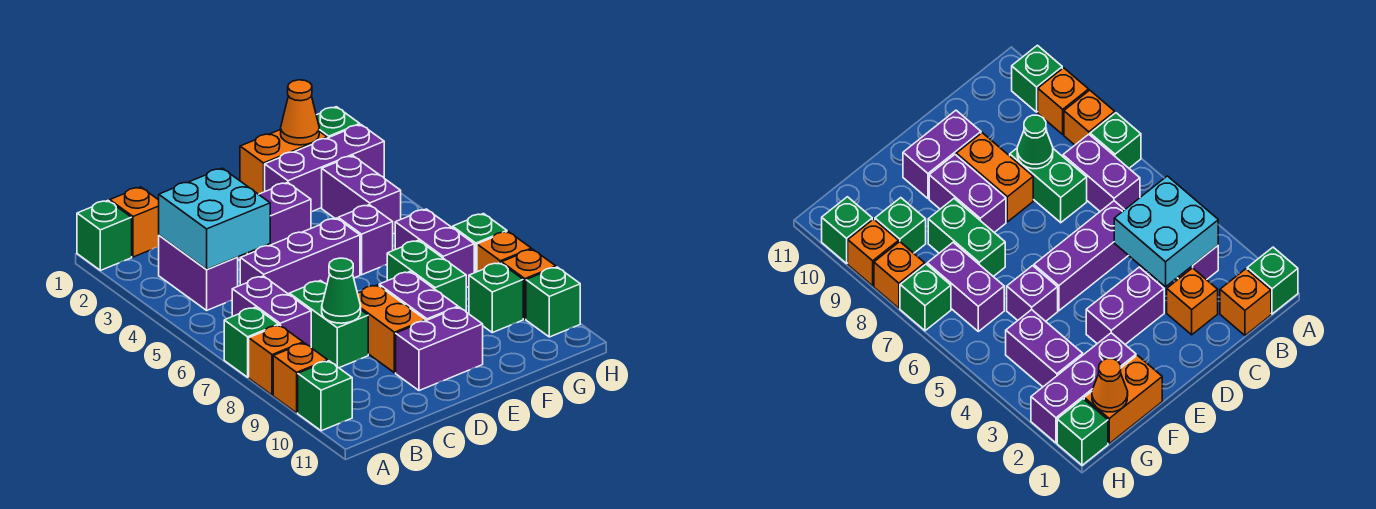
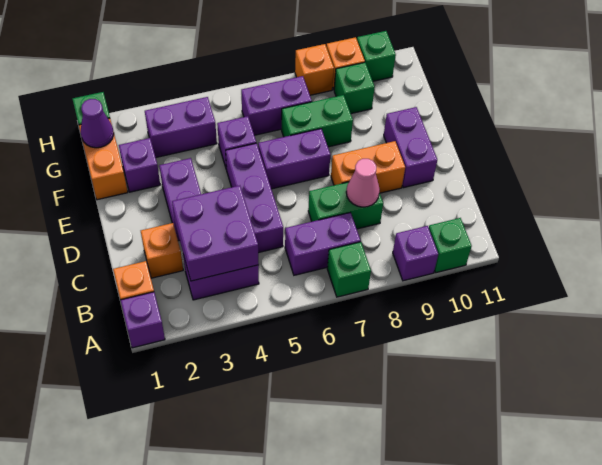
green 1x1 brick [77,201,132,270] -> purple 1x1 brick [121,292,165,348]
orange 1x1 brick [249,325,303,395] -> none
orange 1x1 brick [273,343,328,413] -> purple 1x1 brick [393,226,438,281]
cyan 2x2 brick [159,168,270,270] -> purple 2x2 brick [172,186,259,281]
green 1x1 cone [322,258,361,323] -> pink 1x1 cone [346,159,380,207]
purple 1x2 brick [379,272,458,321] -> purple 1x2 brick moved to [258,129,330,189]
purple 1x3 brick [265,125,384,212] -> purple 1x1 brick [119,138,160,192]
orange 1x1 cone [281,80,319,145] -> purple 1x1 cone [81,99,114,148]
green 1x1 brick [452,214,507,273] -> none

